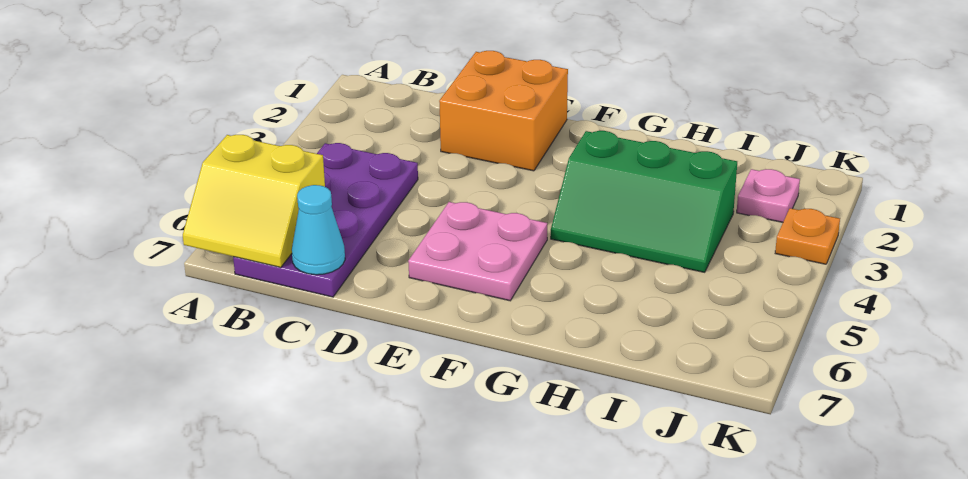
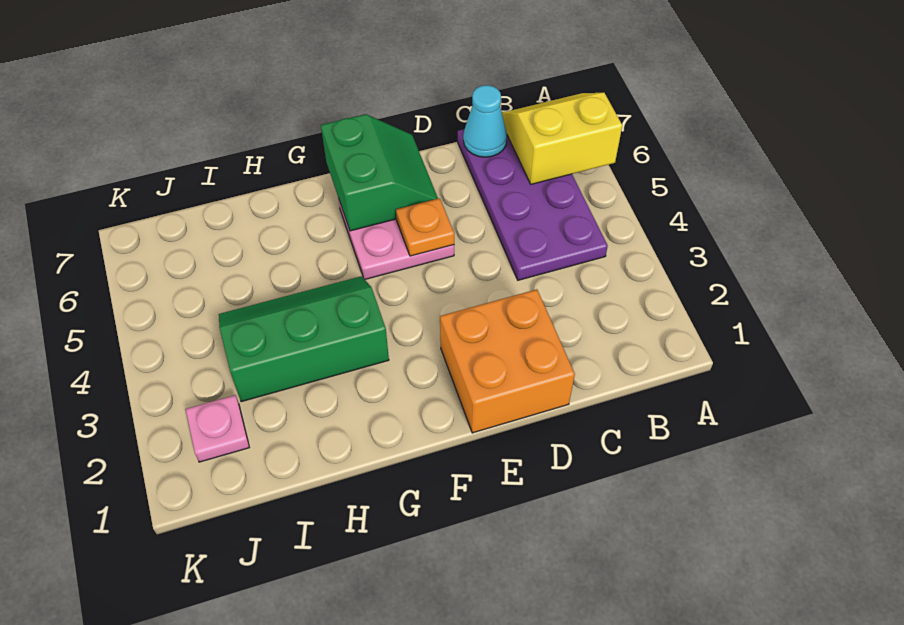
none -> green 2x2 slope [321,114,438,231]
orange 1x1 plate [775,208,840,264] -> orange 1x1 plate moved to [396,198,454,256]

